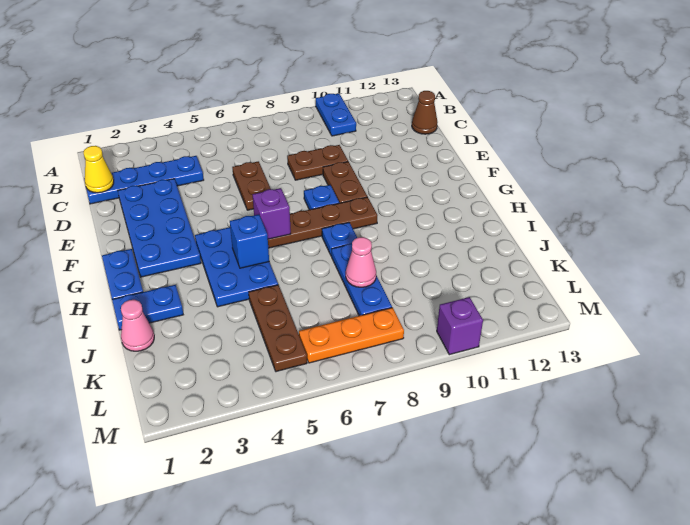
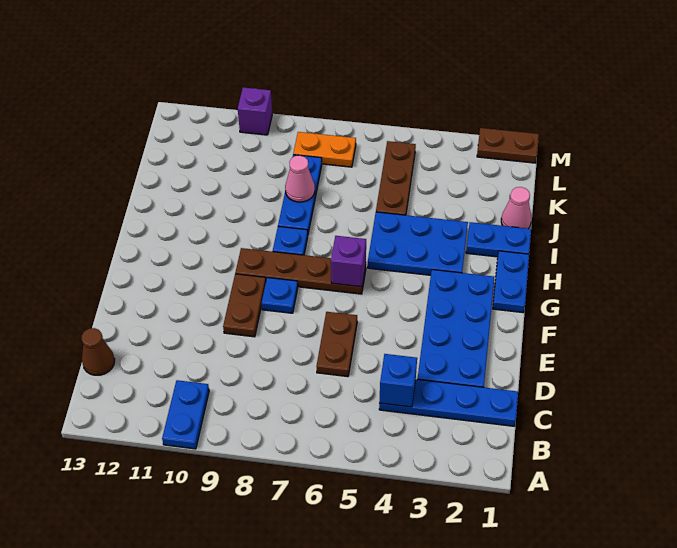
yellow 1x1 cone [84,146,114,193] -> none
brown 1x2 plate [287,145,348,180] -> brown 1x2 plate moved to [477,128,539,163]
blue 2x3 plate [195,227,278,307] -> blue 2x3 plate turned to [368,212,468,275]
blue 1x1 brick [230,215,269,268] -> blue 1x1 brick moved to [379,354,417,407]
orange 1x3 plate [299,308,404,363] -> orange 1x2 plate [293,132,356,167]

